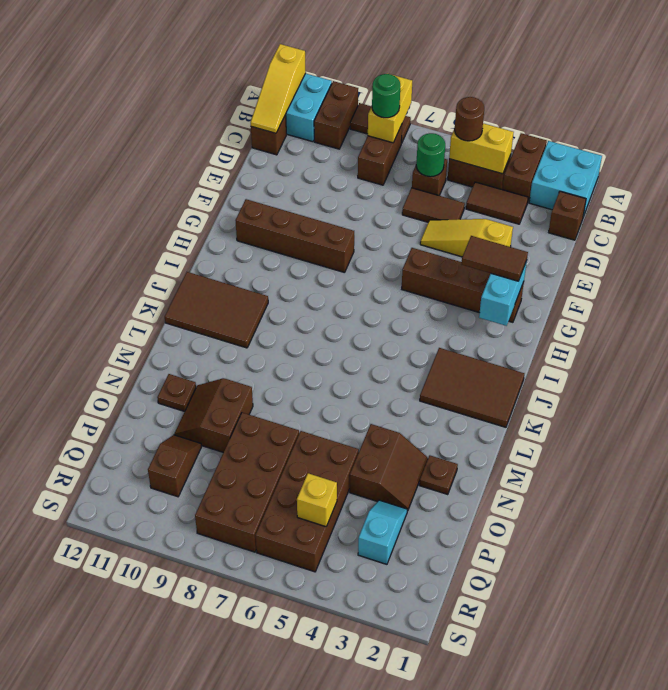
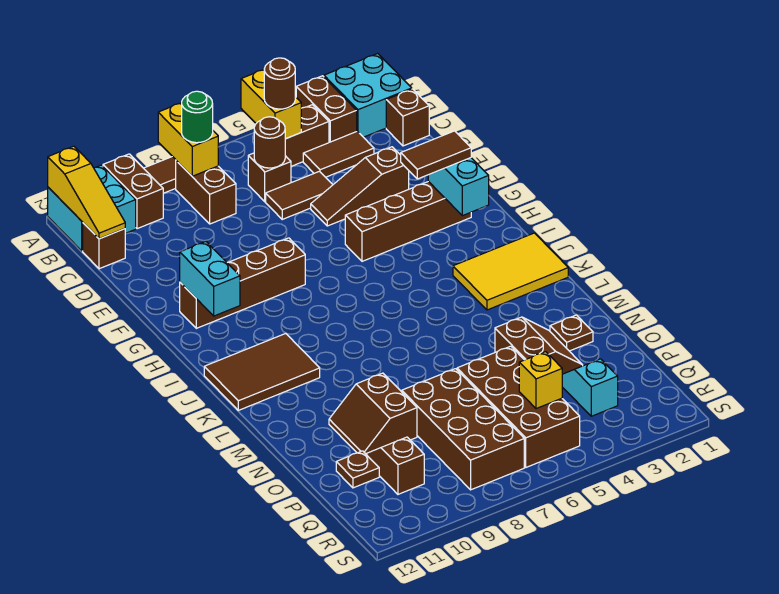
yellow 1x2 brick [449,123,514,174] -> yellow 1x2 brick turned to [241,70,301,139]
green 1x1 round brick [416,133,445,177] -> brown 1x1 round brick [254,117,285,168]
yellow 1x3 slope [420,219,513,257] -> brown 1x3 slope [311,147,409,226]
none -> cyan 1x2 brick [180,242,240,316]
brown 2x3 tile [420,348,524,427] -> yellow 2x3 tile [453,233,568,310]
brown 1x1 plate [157,374,196,412] -> brown 1x1 plate moved to [336,451,379,488]

